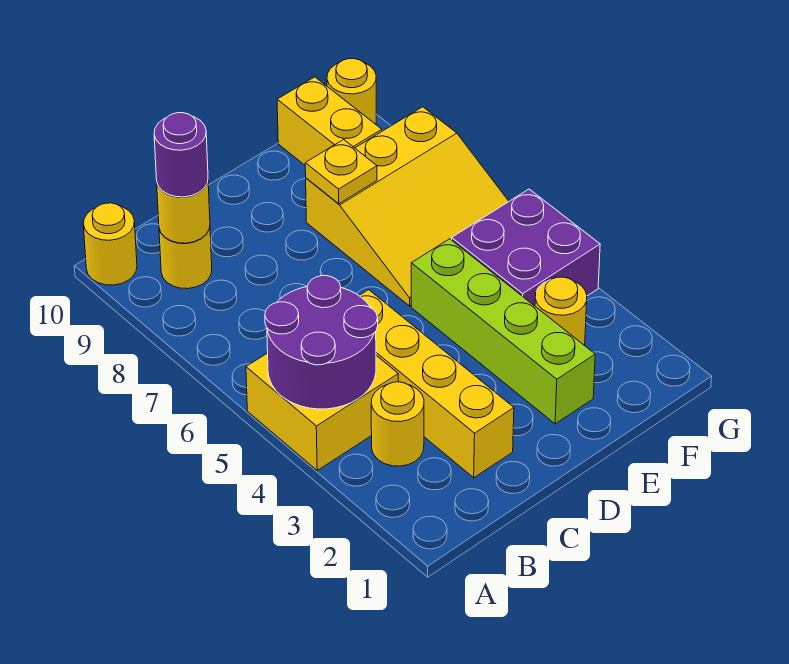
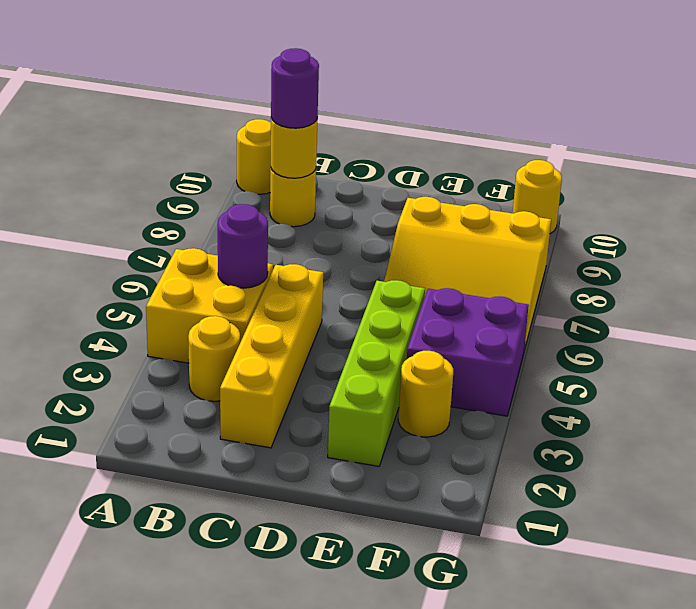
purple 2x2 round brick [265,276,378,409] -> purple 1x1 round brick [218,204,268,288]
yellow 1x1 plate [305,140,377,204] -> none
yellow 1x2 brick [277,77,382,165] -> none

